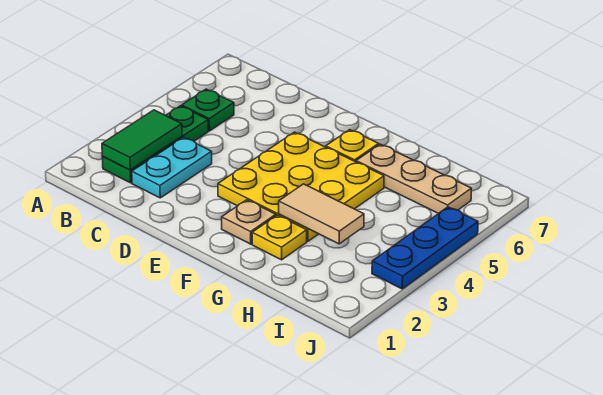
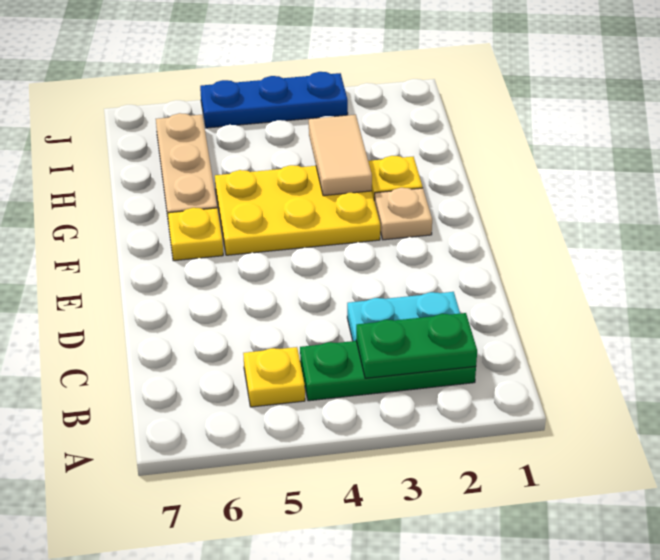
green 1x2 tile [102,110,182,170] -> green 1x2 plate [356,313,477,378]
green 1x1 plate [182,89,234,131] -> yellow 1x1 plate [243,347,305,407]
yellow 3x3 plate [218,132,384,241] -> yellow 2x3 plate [215,165,380,255]

